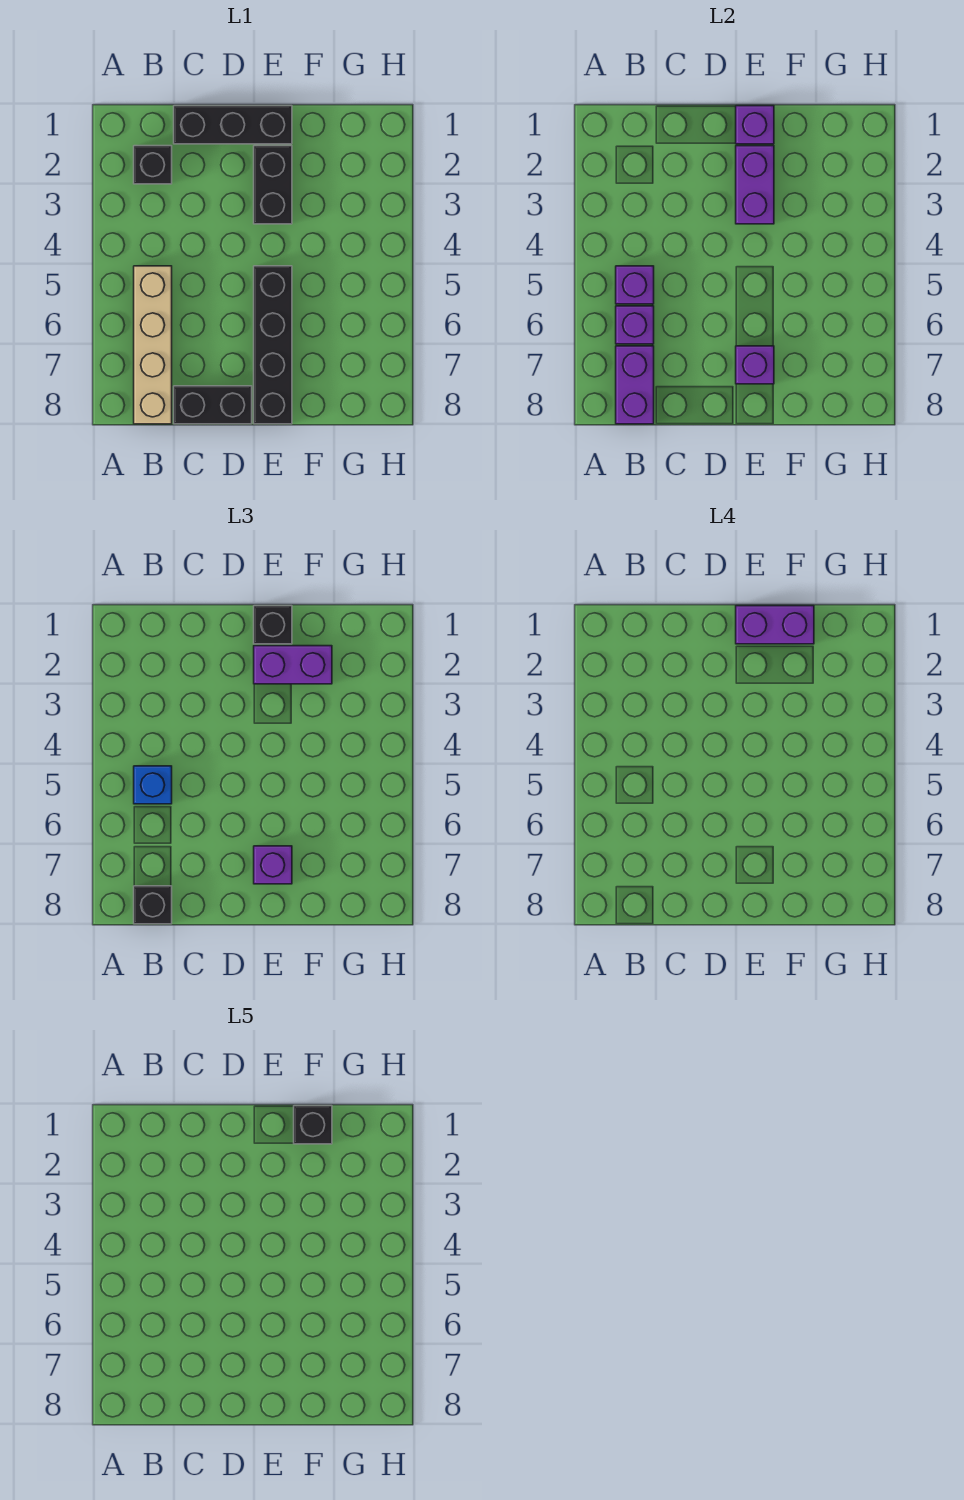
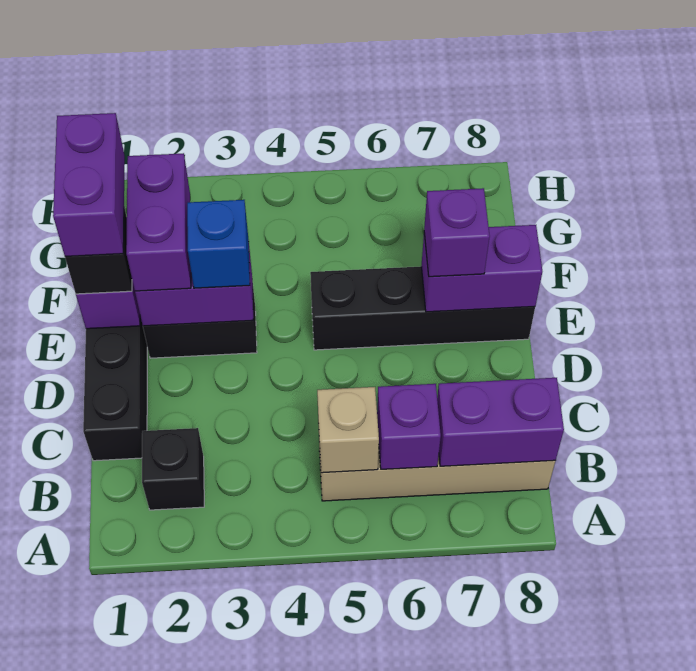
purple 1x1 brick [616,266,654,304] -> tan 1x1 brick [317,387,379,473]
blue 1x1 brick [134,766,172,804] -> blue 1x1 brick moved to [187,200,250,288]
black 1x1 brick [134,886,172,924] -> none
black 1x2 brick [174,386,252,424] -> none
purple 1x1 brick [736,346,774,384] -> purple 1x2 brick [421,225,542,312]
black 1x1 brick [294,1106,332,1144] -> none

